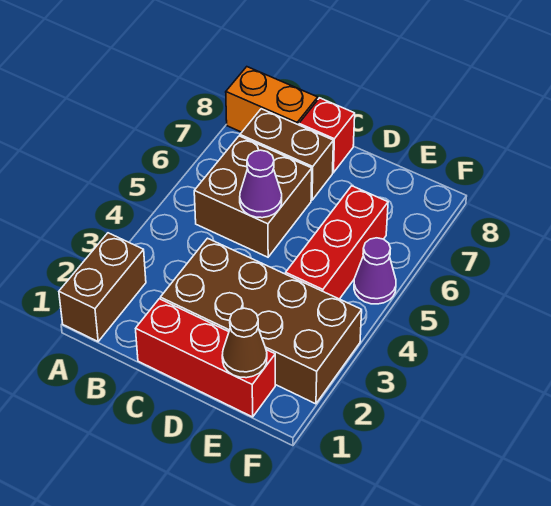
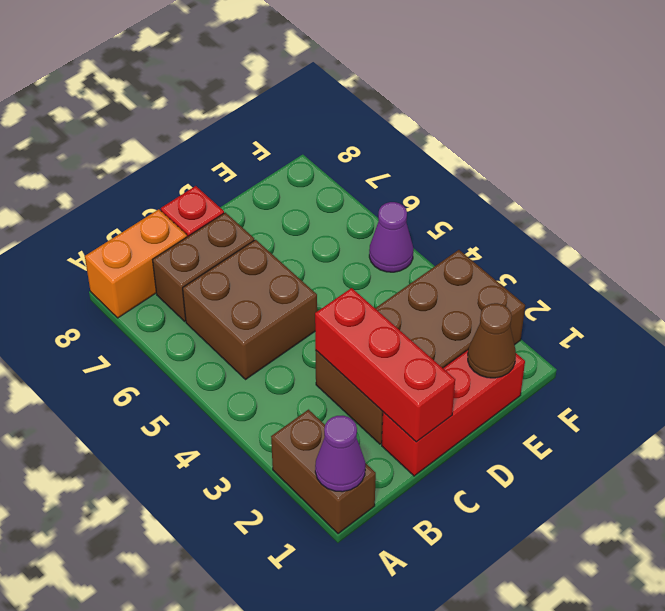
purple 1x1 cone [240,150,282,218] -> purple 1x1 cone moved to [315,416,365,492]
red 1x3 brick [286,186,388,299] -> red 1x3 brick moved to [315,288,455,442]

